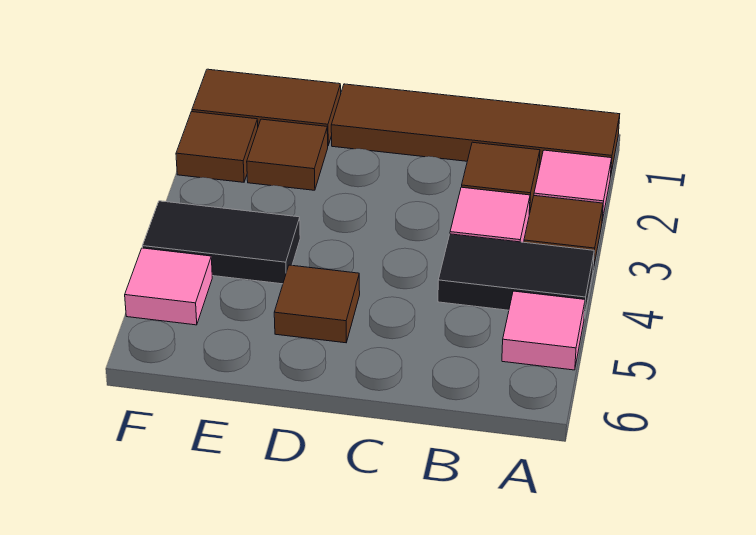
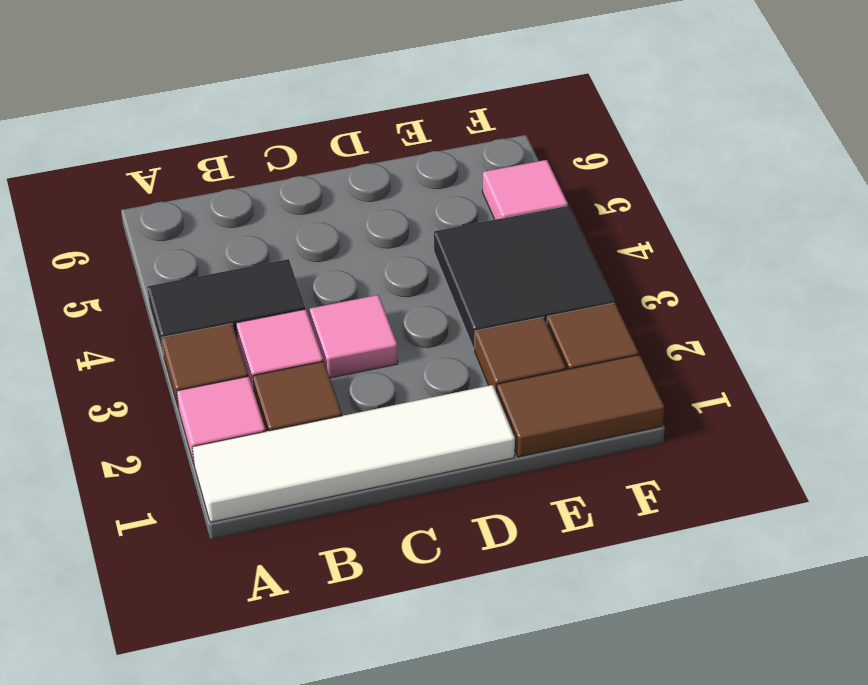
brown 1x4 tile [331,84,620,177] -> white 1x4 tile [192,385,515,522]
pink 1x1 tile [502,291,585,370] -> pink 1x1 tile moved to [310,295,398,378]
brown 1x1 tile [274,265,360,343] -> none
black 1x2 tile [143,201,300,284] -> black 2x2 tile [434,206,614,349]

